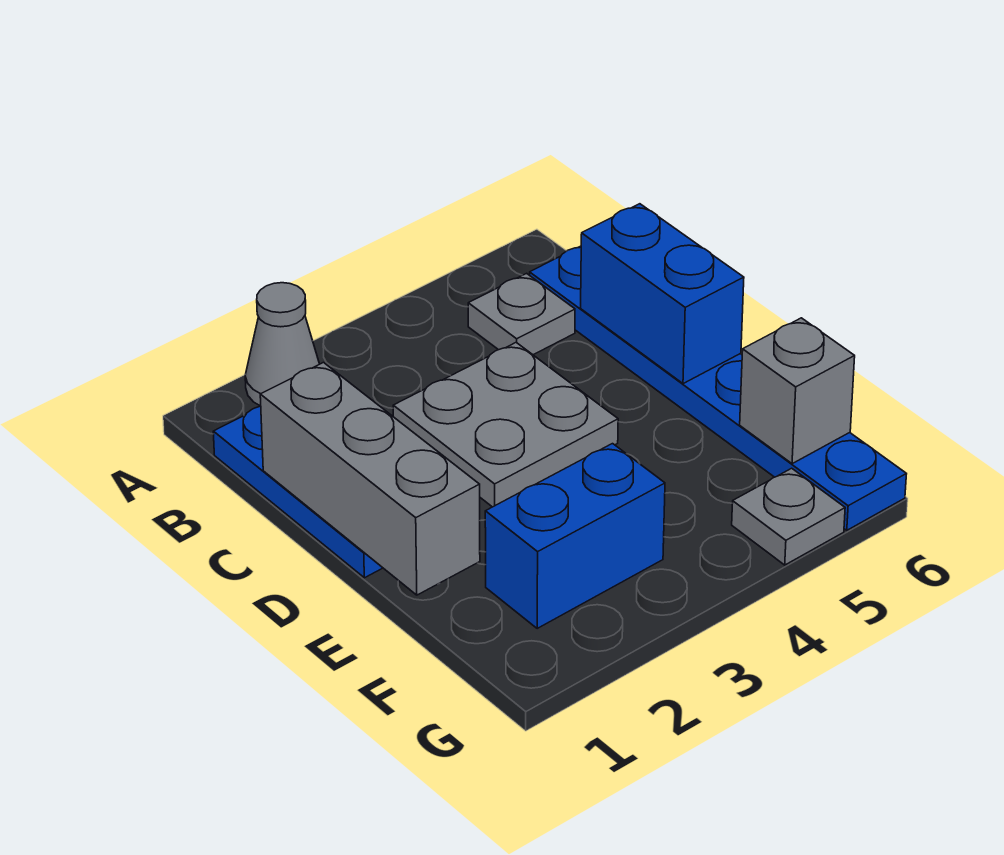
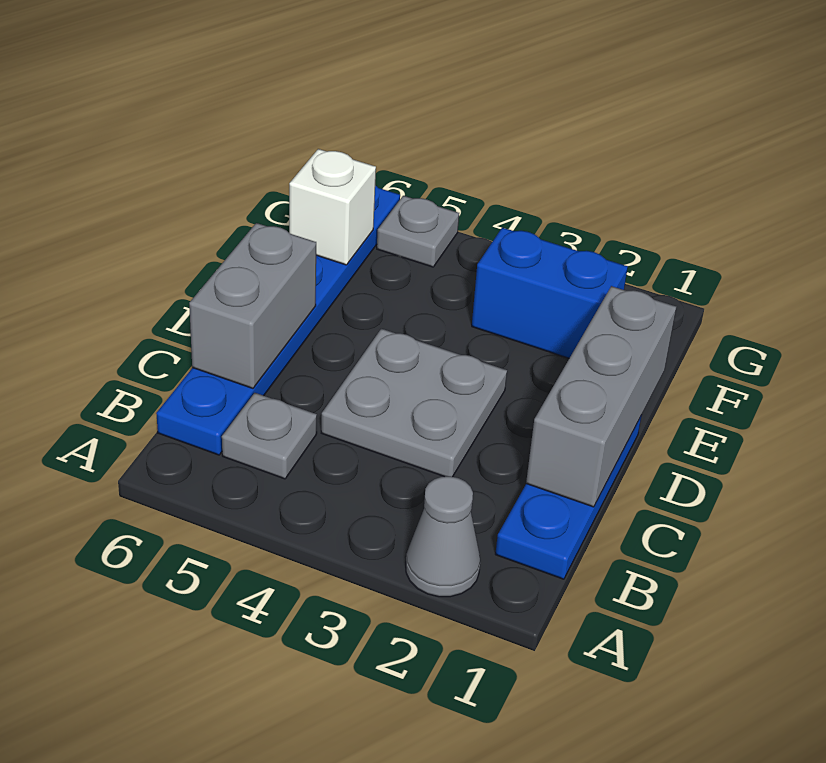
blue 1x2 brick [581,204,744,384] -> grey 1x2 brick [189,223,316,388]
grey 1x1 brick [740,318,855,464] -> white 1x1 brick [289,149,376,265]

